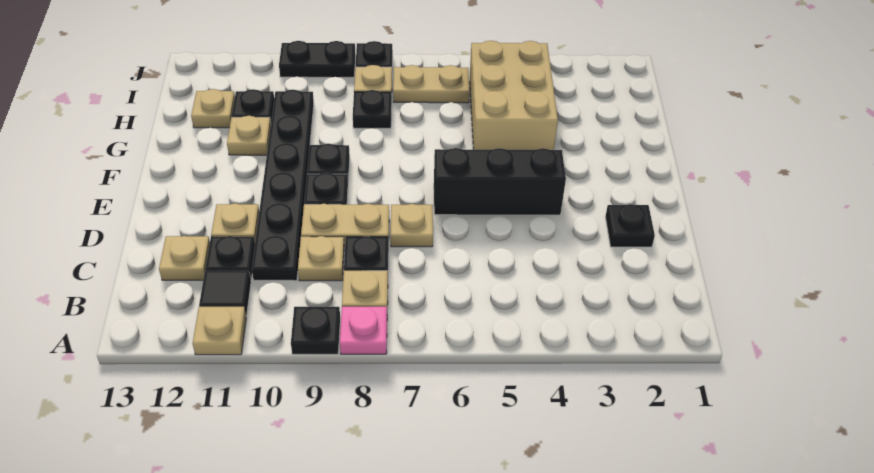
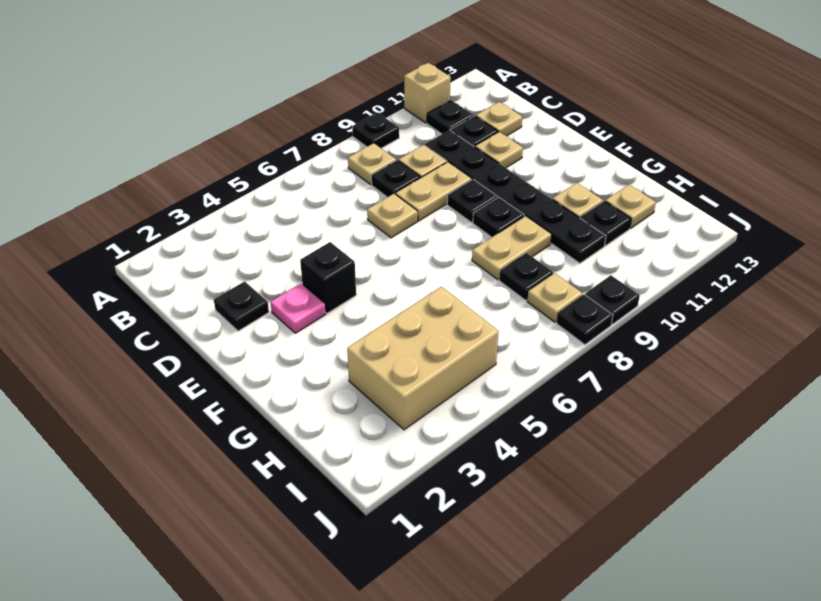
pink 1x1 plate [340,307,387,354] -> pink 1x1 plate moved to [271,284,326,333]
tan 1x1 plate [193,307,246,355] -> tan 1x1 brick [404,63,451,123]
black 1x1 tile [199,271,251,316] -> black 1x1 plate [427,100,474,134]
black 1x3 brick [434,148,566,215] -> black 1x1 brick [300,242,356,313]
tan 2x3 brick [470,41,558,150] -> tan 2x3 brick turned to [347,287,499,430]
tan 1x2 plate [393,65,470,103] -> tan 1x2 plate moved to [472,216,552,280]
black 1x2 plate [279,41,356,77] -> black 1x1 plate [585,275,640,324]

